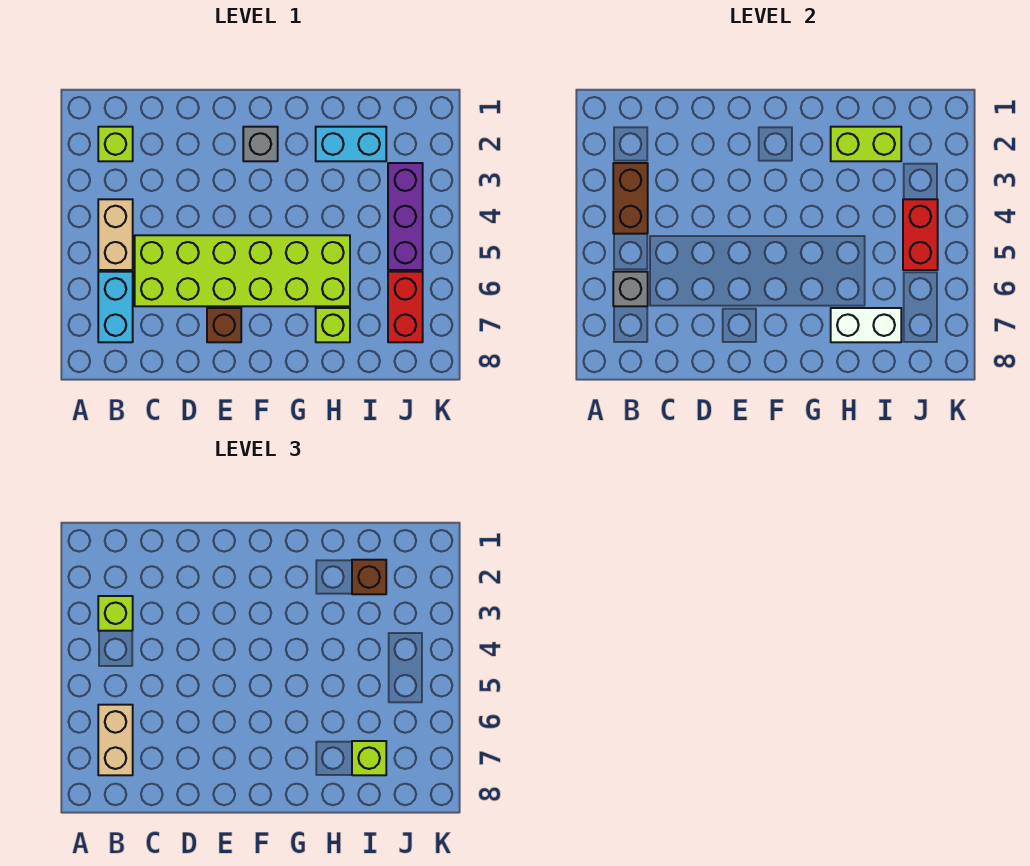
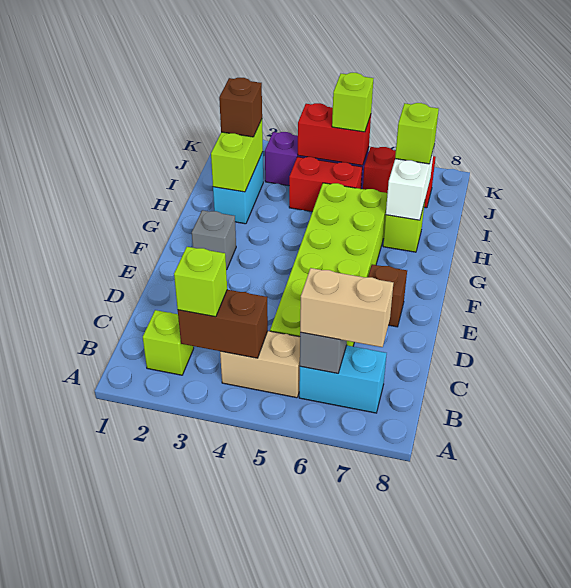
none -> red 1x2 brick [289,157,362,212]
none -> lime 1x1 brick [332,73,374,132]

